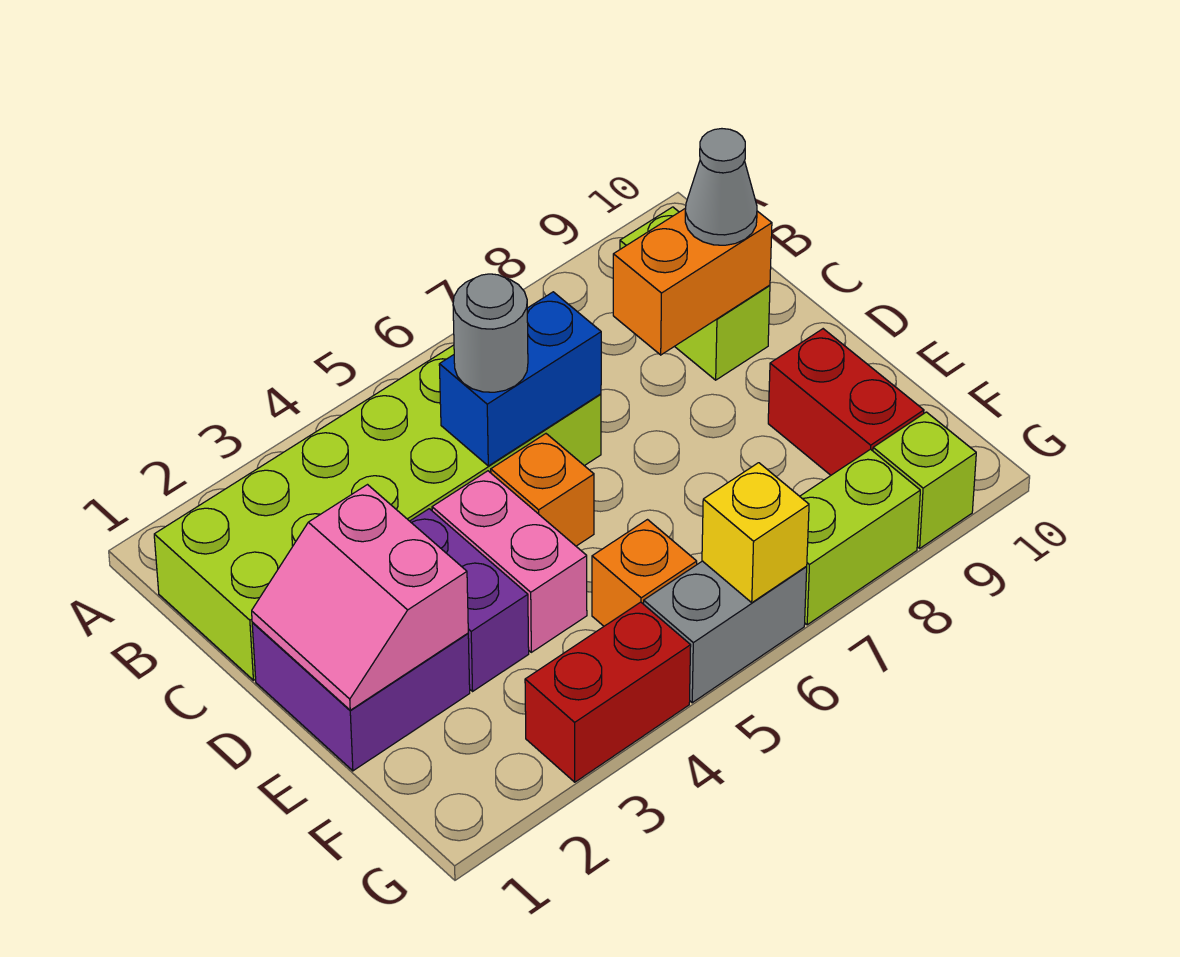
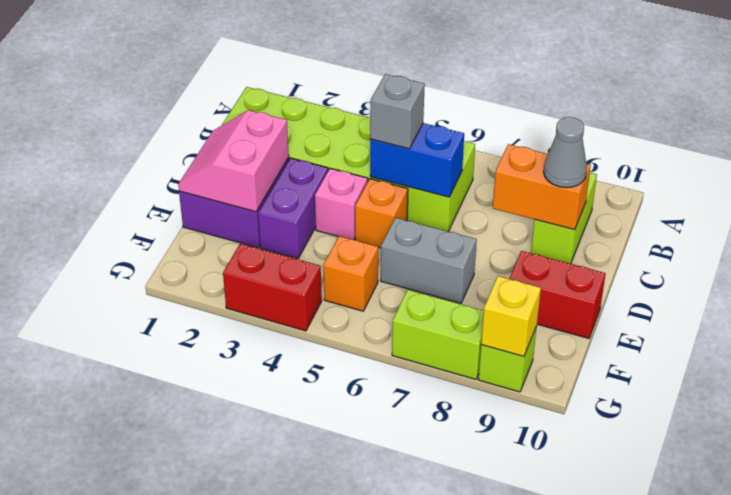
grey 1x1 round brick [453,274,528,392] -> grey 1x1 brick [370,74,425,149]
pink 1x2 brick [432,471,587,652] -> pink 1x1 brick [315,168,368,240]
red 1x2 brick [768,329,924,475] -> red 1x2 brick turned to [509,251,606,338]
grey 1x2 brick [644,561,807,703] -> grey 1x2 brick moved to [381,218,477,303]
yellow 1x1 brick [702,463,809,603] -> yellow 1x1 brick moved to [481,276,541,357]

